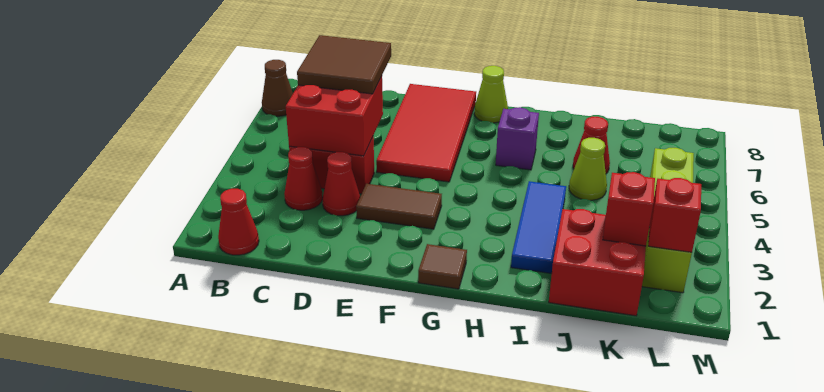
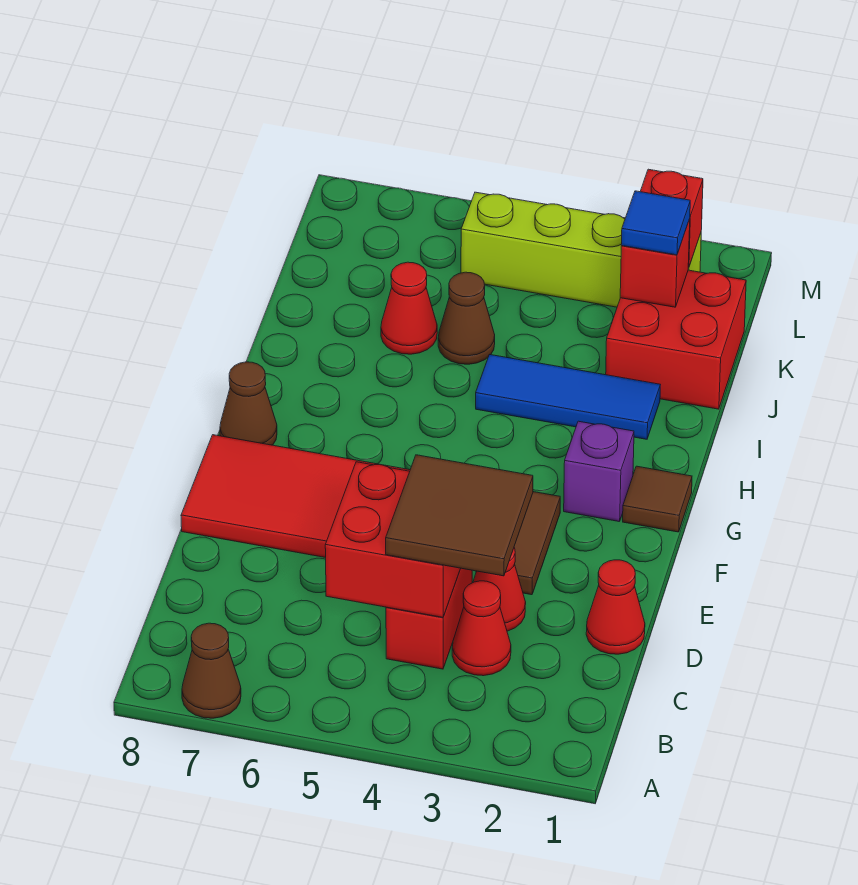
red 1x1 cone [218,189,259,255] -> red 1x1 cone moved to [586,560,645,654]
brown 2x2 tile [297,35,391,94] -> brown 2x2 tile moved to [386,455,533,576]
lime 1x1 cone [474,66,508,123] -> brown 1x1 cone [220,362,277,445]
purple 1x1 brick [496,107,539,170] -> purple 1x1 brick moved to [564,421,634,522]
lime 1x1 cone [569,138,607,200] -> brown 1x1 cone [438,272,495,364]
none -> blue 1x1 tile [621,191,690,255]

